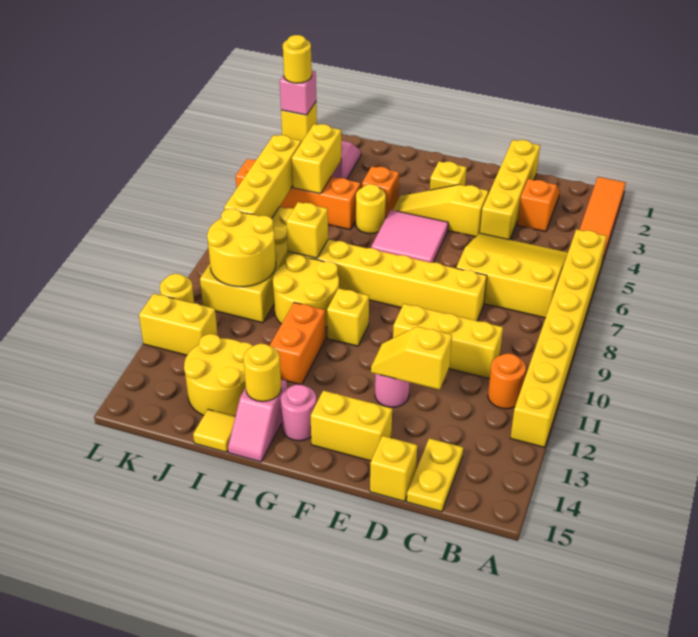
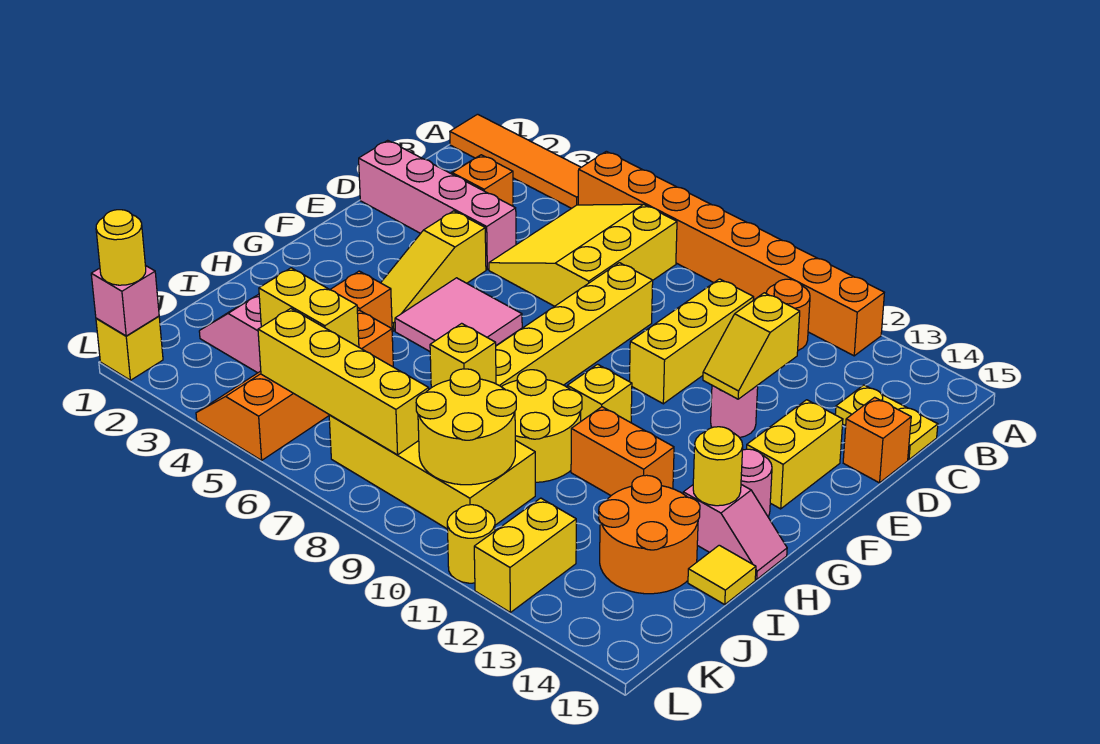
yellow 1x8 brick [510,229,607,447] -> orange 1x8 brick [578,151,884,356]
yellow 1x4 brick [480,140,540,240] -> pink 1x4 brick [359,140,516,270]
yellow 1x1 brick [370,436,417,502] -> orange 1x1 brick [843,397,911,483]
yellow 1x1 brick [430,161,467,190] -> none
yellow 1x1 round brick [356,184,386,234] -> none
yellow 2x2 round brick [184,334,253,416] -> orange 2x2 round brick [599,475,700,594]

